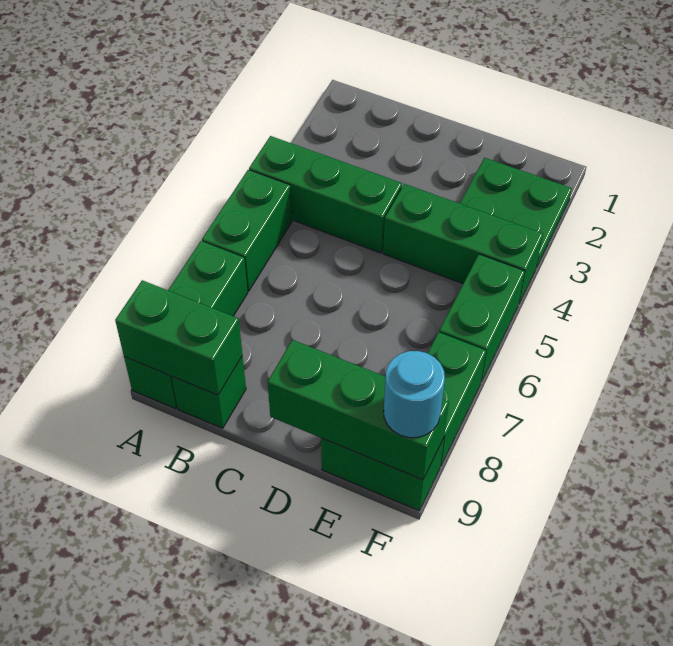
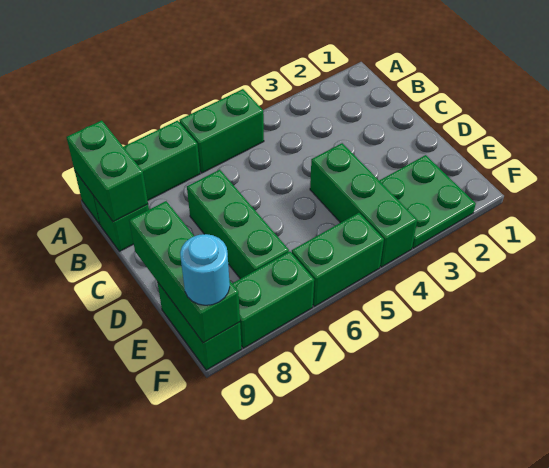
green 1x3 brick [249,136,402,253] -> green 1x3 brick moved to [187,170,289,279]

